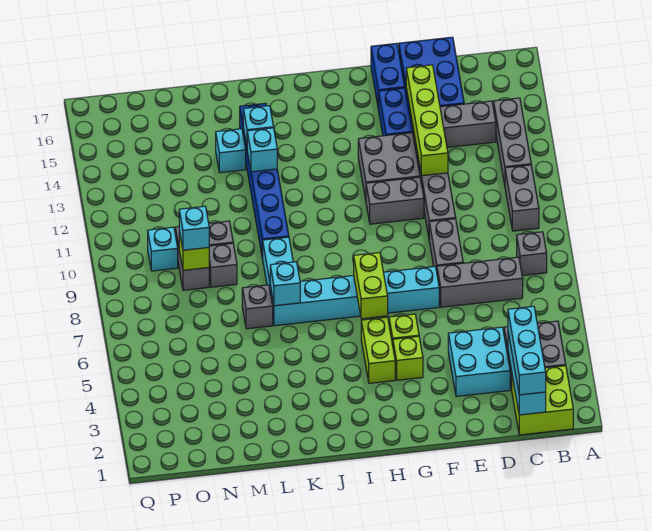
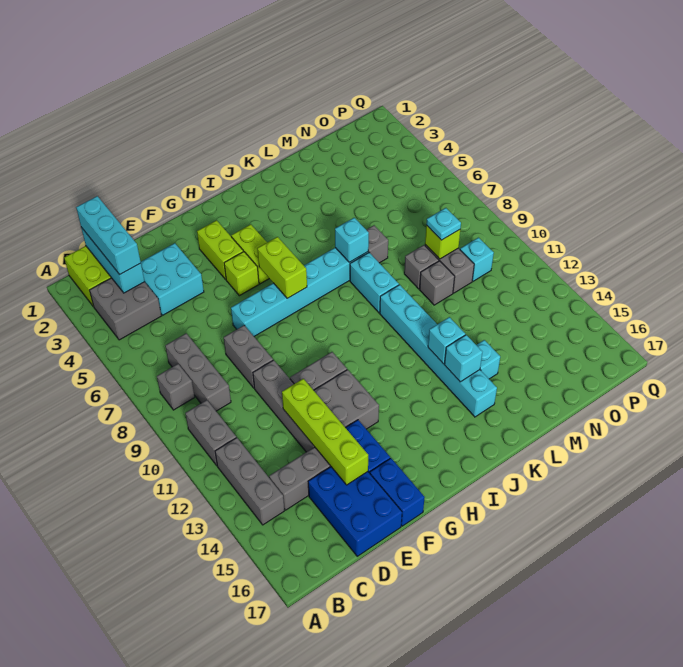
grey 1x3 brick [437,257,523,307] -> grey 1x3 brick turned to [165,333,231,411]
lime 1x1 brick [393,336,423,380] -> lime 1x2 brick [197,220,243,279]
blue 1x6 brick [240,103,289,259] -> cyan 1x6 brick [380,285,497,417]
cyan 1x1 brick [179,206,209,250] -> cyan 1x1 plate [426,208,461,240]

